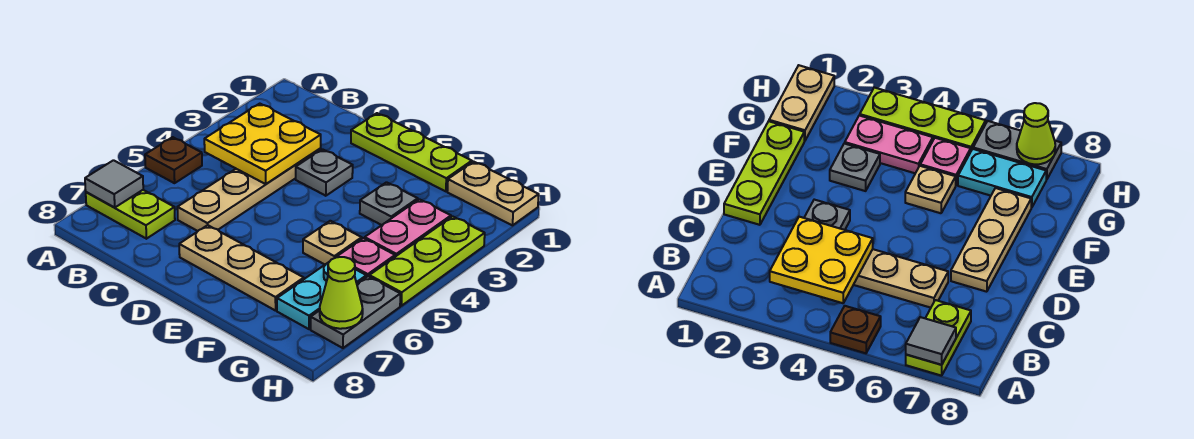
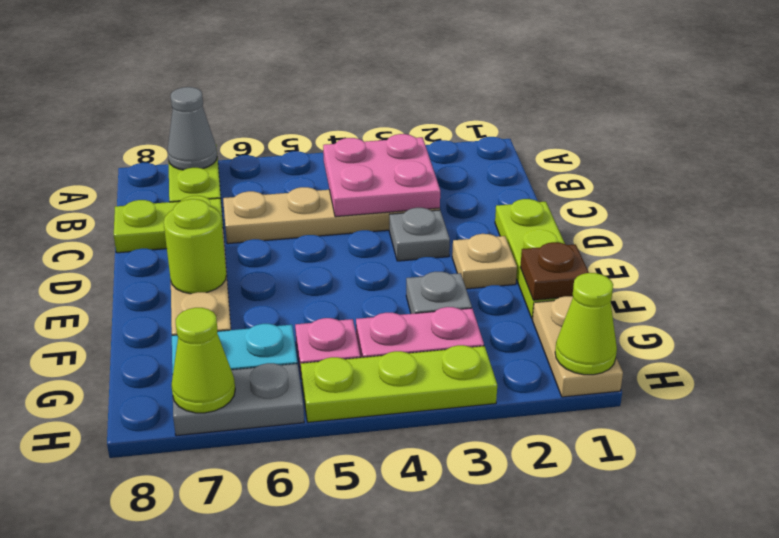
brown 1x1 plate [145,137,202,183] -> brown 1x1 plate moved to [520,242,589,300]
grey 1x1 tile [85,160,143,208] -> grey 1x1 cone [167,87,217,170]
yellow 2x2 plate [204,104,321,184] -> pink 2x2 plate [323,134,440,217]
none -> lime 1x2 plate [114,196,224,253]
none -> lime 1x1 round brick [164,199,226,294]
tan 1x1 plate [303,221,362,264] -> tan 1x1 plate moved to [452,234,517,289]
none -> lime 1x1 cone [555,273,617,375]

